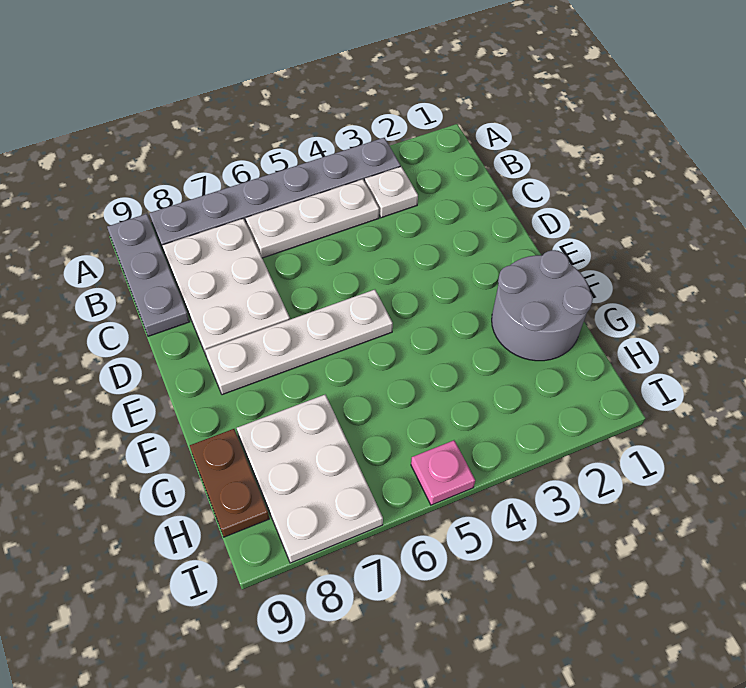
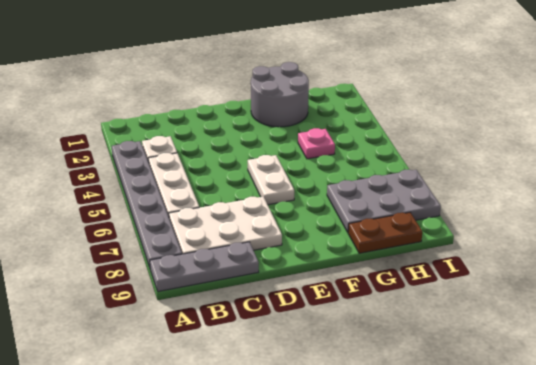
white 1x4 plate [205,290,393,395] -> white 1x2 plate [248,155,294,205]
white 2x3 plate [237,395,383,563] -> grey 2x3 plate [327,170,441,232]
pink 1x1 plate [411,440,475,505] -> pink 1x1 plate moved to [298,128,335,159]

